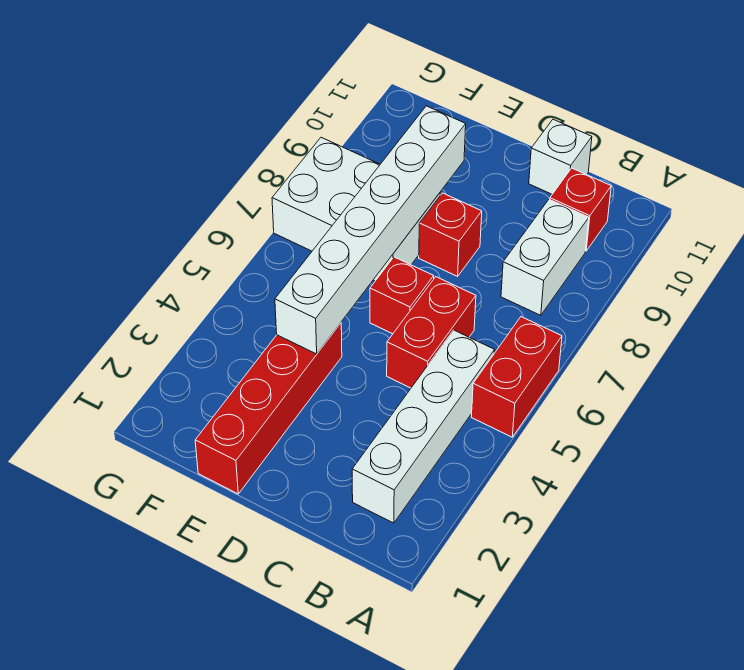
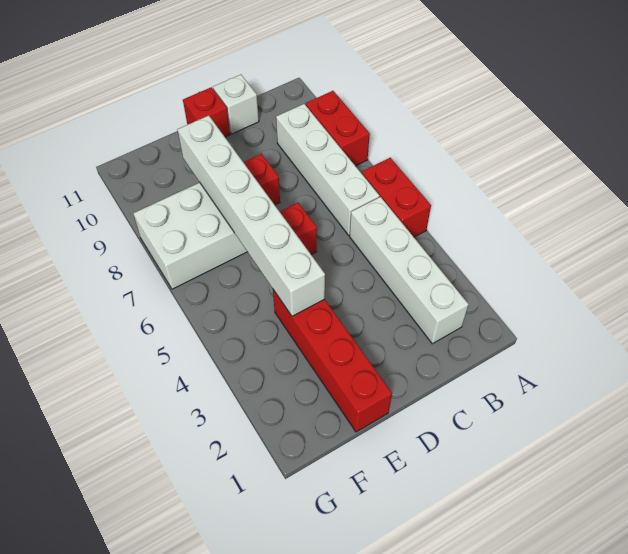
white 1x2 brick [501,199,589,315] -> white 1x4 brick [276,104,380,235]
red 1x1 brick [550,168,611,251] -> red 1x1 brick moved to [183,87,230,137]
red 1x2 brick [387,277,476,388] -> red 1x2 brick moved to [306,91,370,166]

